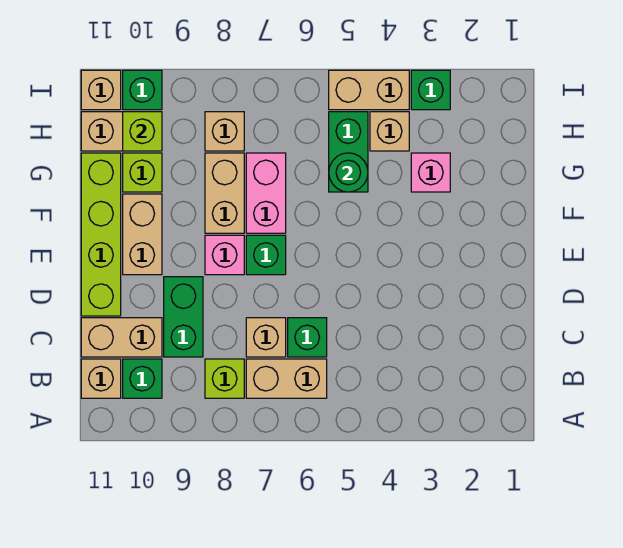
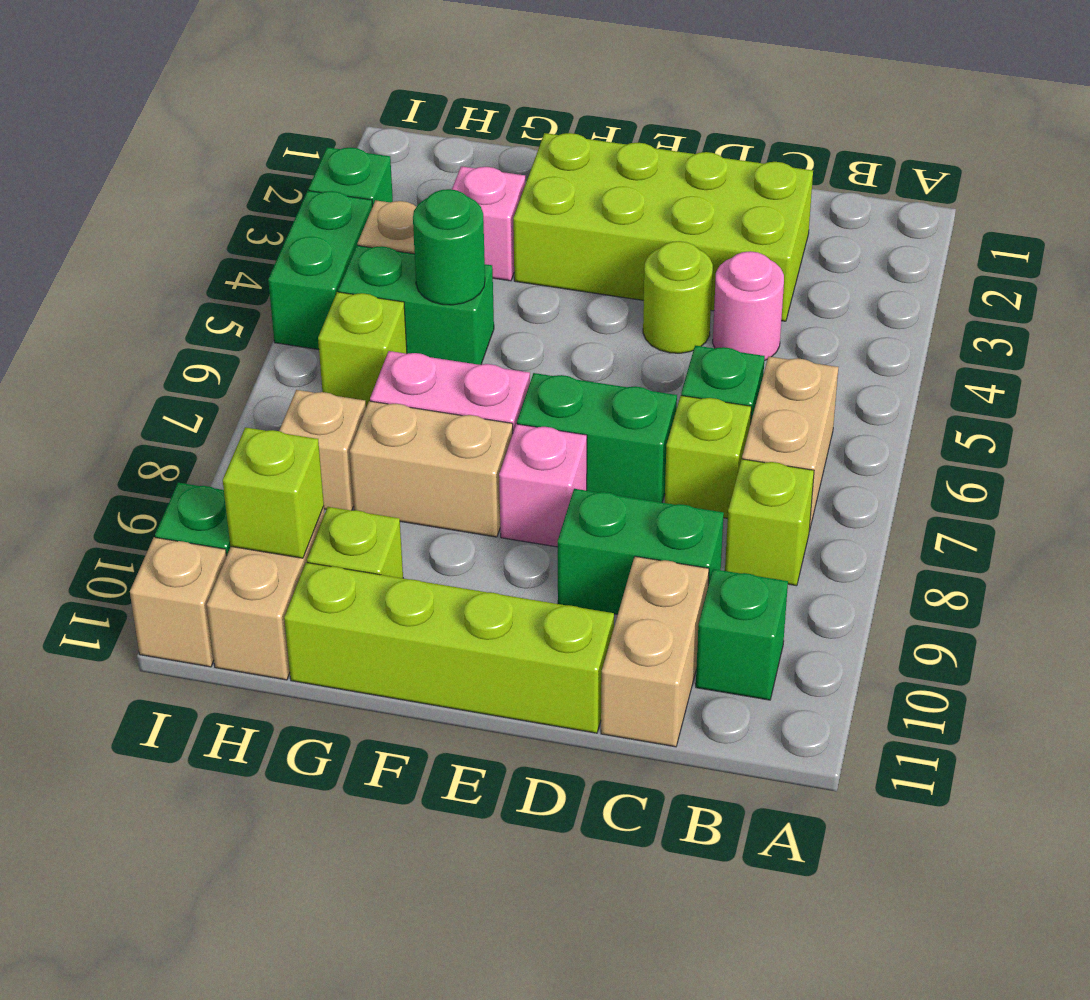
tan 1x1 brick [81,359,121,398] -> none
none -> lime 2x4 brick [513,133,813,321]
none -> pink 1x1 round brick [713,251,784,361]
tan 1x1 brick [246,318,286,357] -> lime 1x1 brick [665,396,751,518]
none -> lime 1x1 round brick [643,241,713,353]
green 1x1 brick [246,235,286,275] -> green 1x2 brick [517,373,677,503]
tan 1x2 brick [123,194,162,275] -> none
none -> lime 1x1 brick [318,292,407,407]
tan 1x2 brick [329,70,409,110] -> green 1x2 brick [268,191,372,349]

